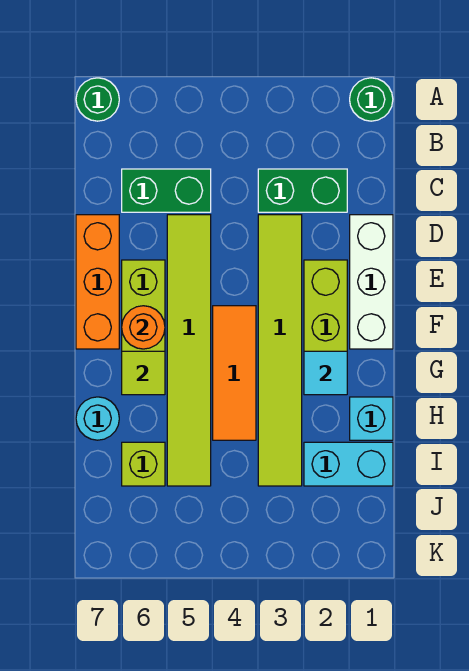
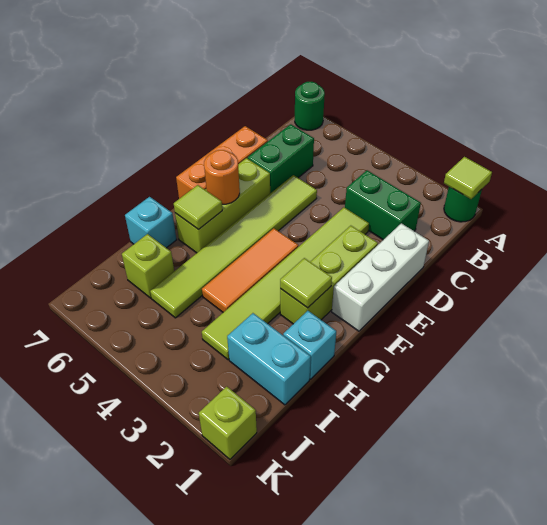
none -> lime 1x1 tile [444,157,492,199]
green 1x2 brick [122,169,211,212] -> green 1x2 brick turned to [248,124,314,193]
cyan 1x1 tile [304,351,347,395] -> lime 1x1 tile [280,258,332,308]
cyan 1x1 round brick [76,397,119,440] -> cyan 1x1 brick [125,197,177,248]
none -> lime 1x1 brick [199,387,257,459]

